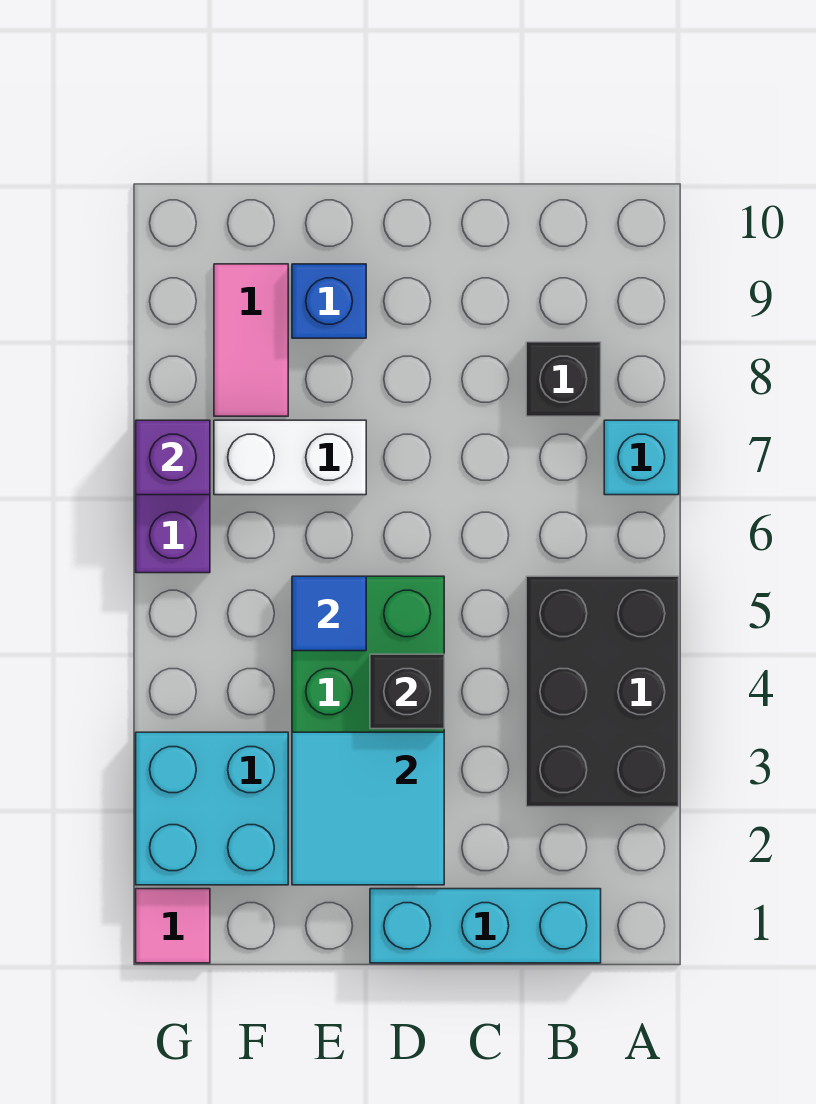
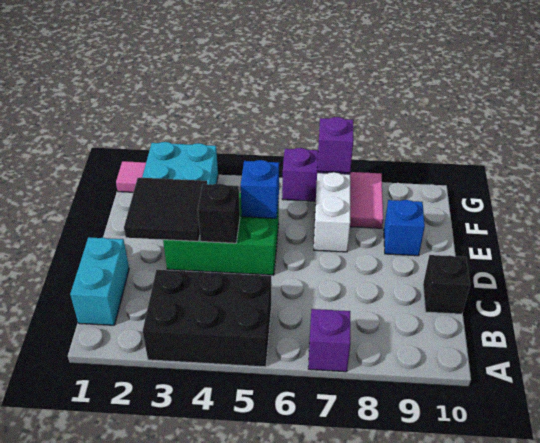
cyan 1x1 brick [604,420,679,495] -> purple 1x1 brick [308,309,350,372]
cyan 1x3 brick [370,889,601,963] -> cyan 1x2 brick [70,237,129,325]
black 1x1 brick [526,342,601,416] -> black 1x1 brick moved to [423,255,470,314]
cyan 2x2 tile [292,732,444,885] -> black 2x2 tile [124,178,207,241]
blue 1x1 tile [292,576,366,651] -> blue 1x1 brick [241,160,279,218]
pink 1x2 tile [214,264,288,416] -> pink 1x2 tile turned to [350,172,383,228]

